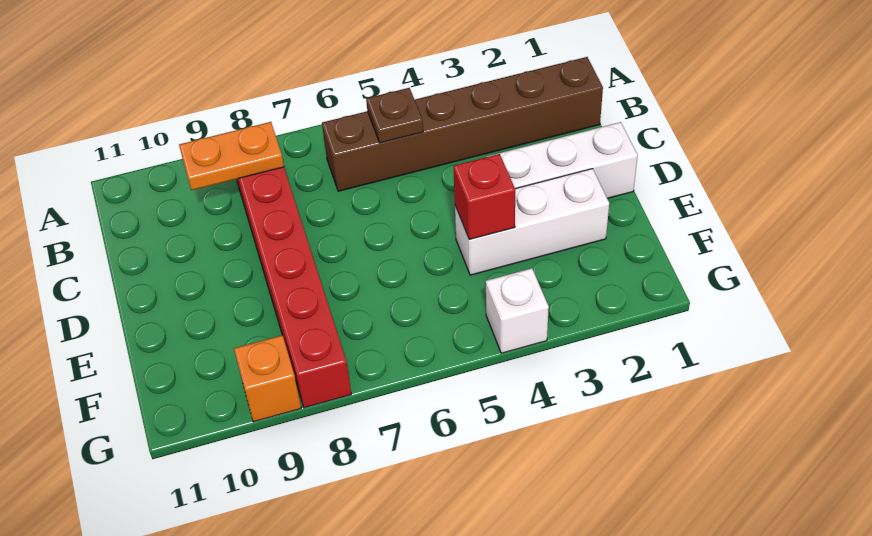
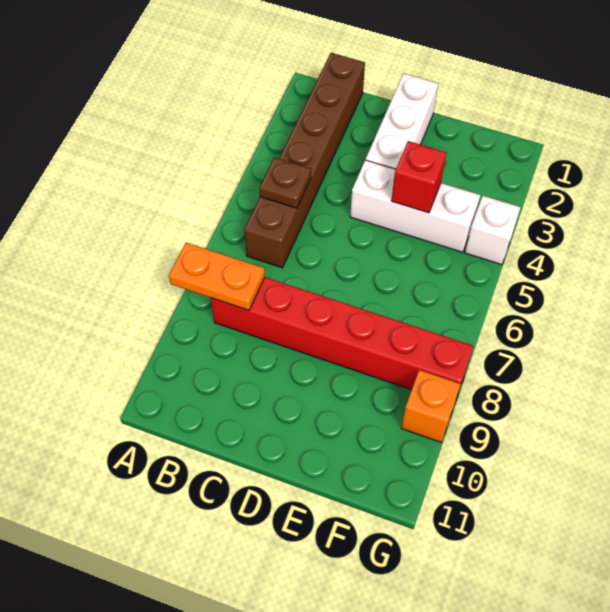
orange 1x2 plate [179,122,284,190] -> orange 1x2 plate turned to [169,243,265,310]
white 1x3 brick [455,169,609,275] -> white 1x3 brick turned to [350,160,480,252]

